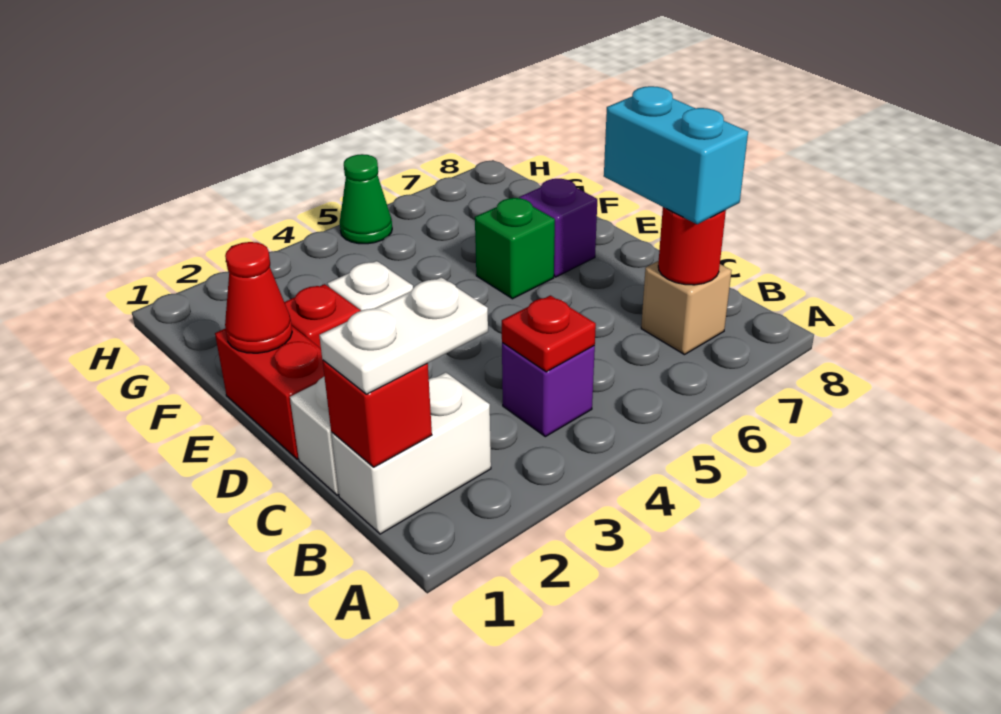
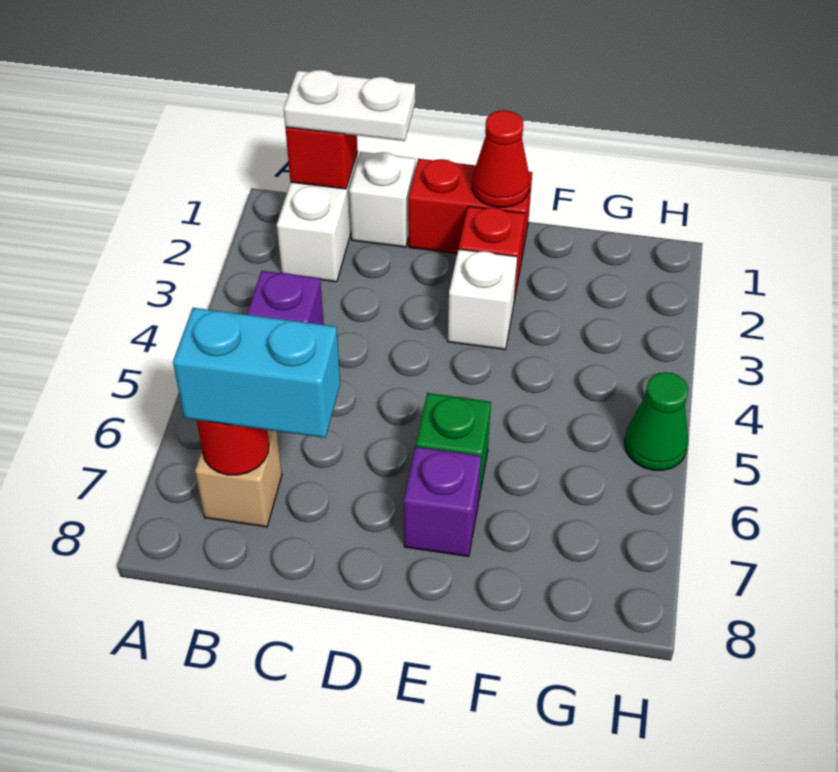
white 1x2 plate [319,277,488,394] -> white 1x2 plate turned to [284,70,415,141]
red 1x1 plate [502,295,596,372] -> none

